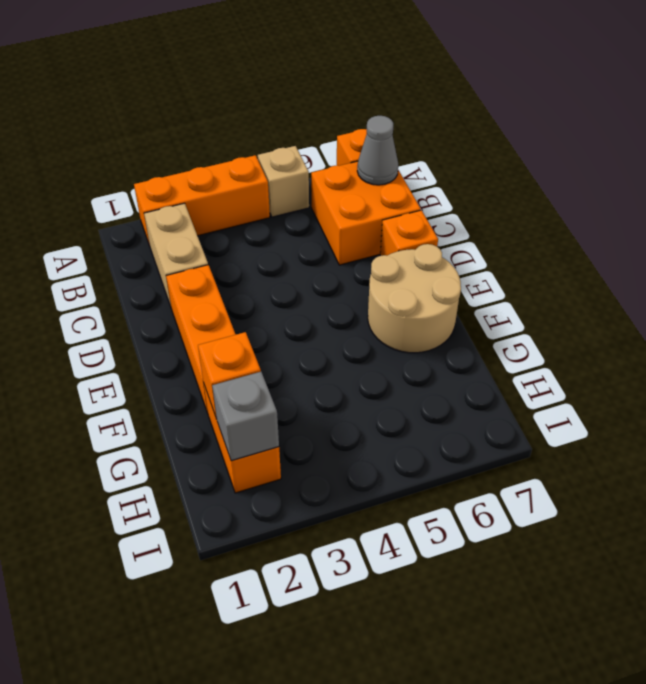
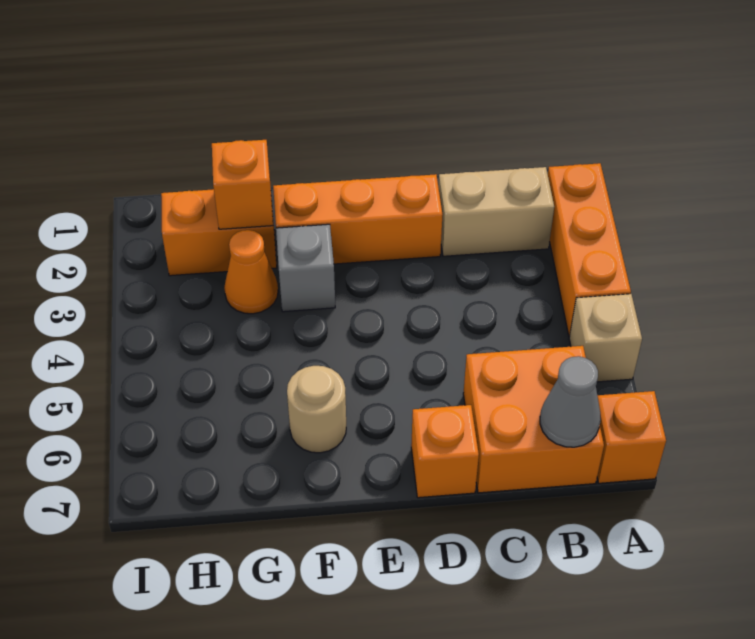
tan 2x2 round brick [368,244,461,353] -> tan 1x1 round brick [287,366,346,453]
none -> orange 1x1 cone [224,230,278,314]
grey 1x1 brick [212,372,279,461] -> grey 1x1 brick moved to [276,224,335,312]

